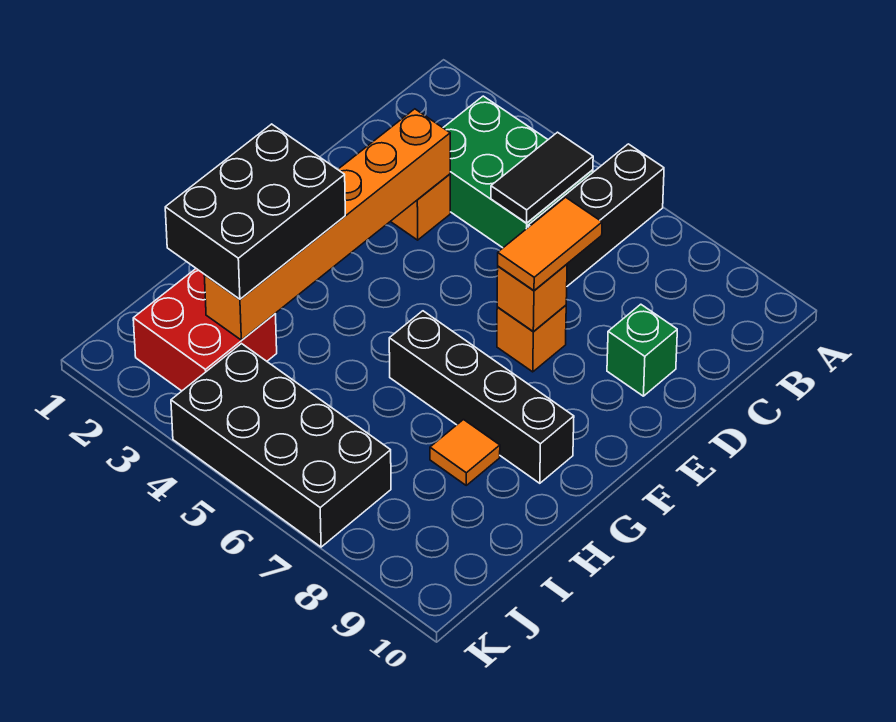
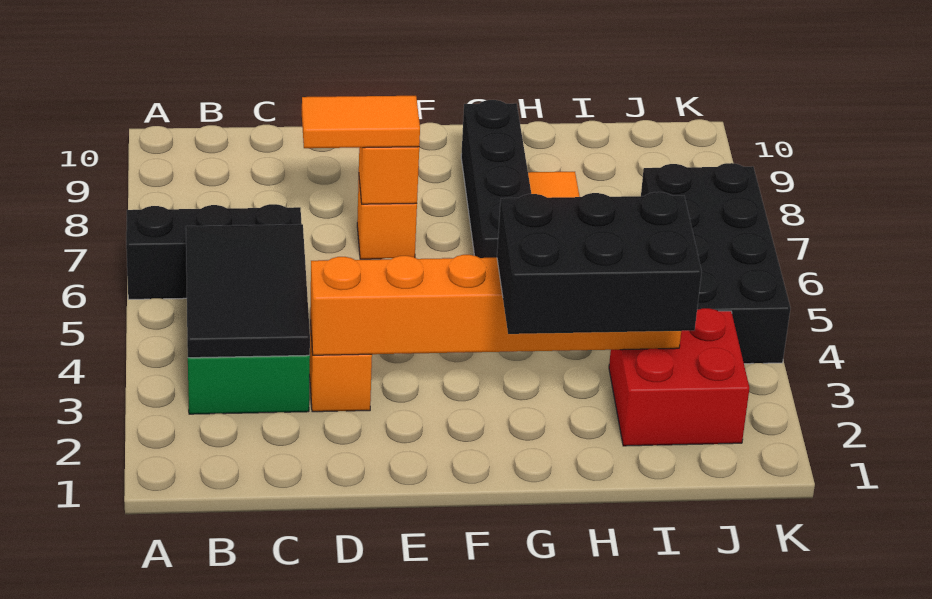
black 1x2 tile [491,132,593,223] -> black 2x3 tile [186,224,310,358]
green 1x1 brick [607,304,677,396] -> none

